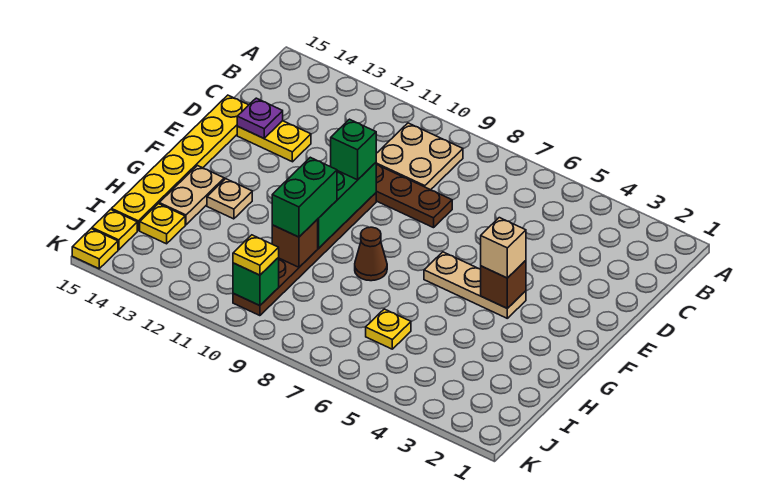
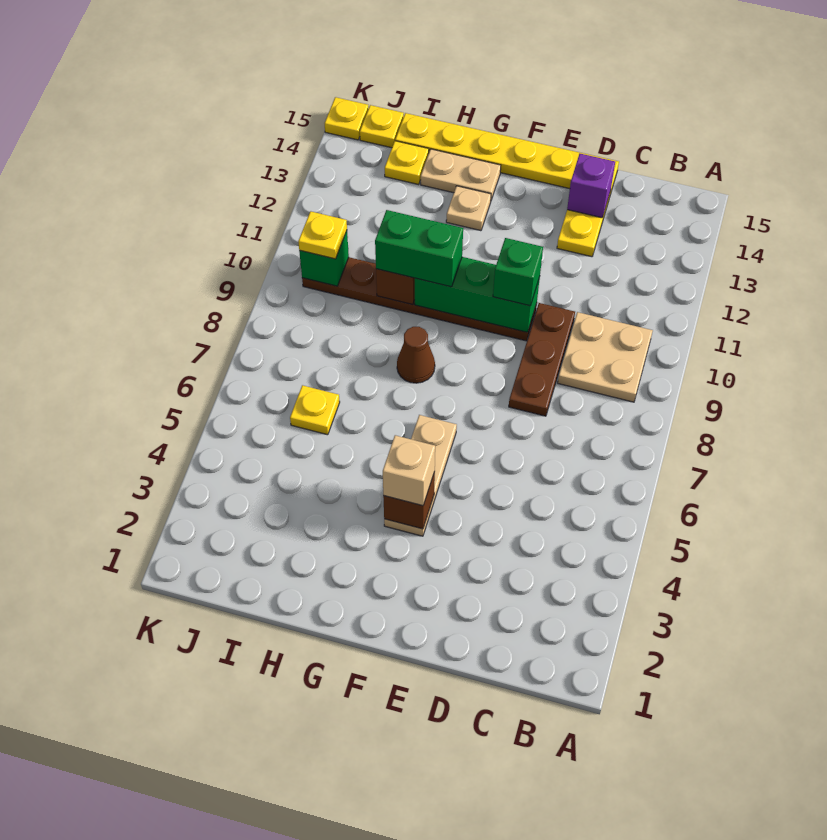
purple 1x1 plate [237,98,283,138] -> purple 1x1 brick [567,154,615,218]

